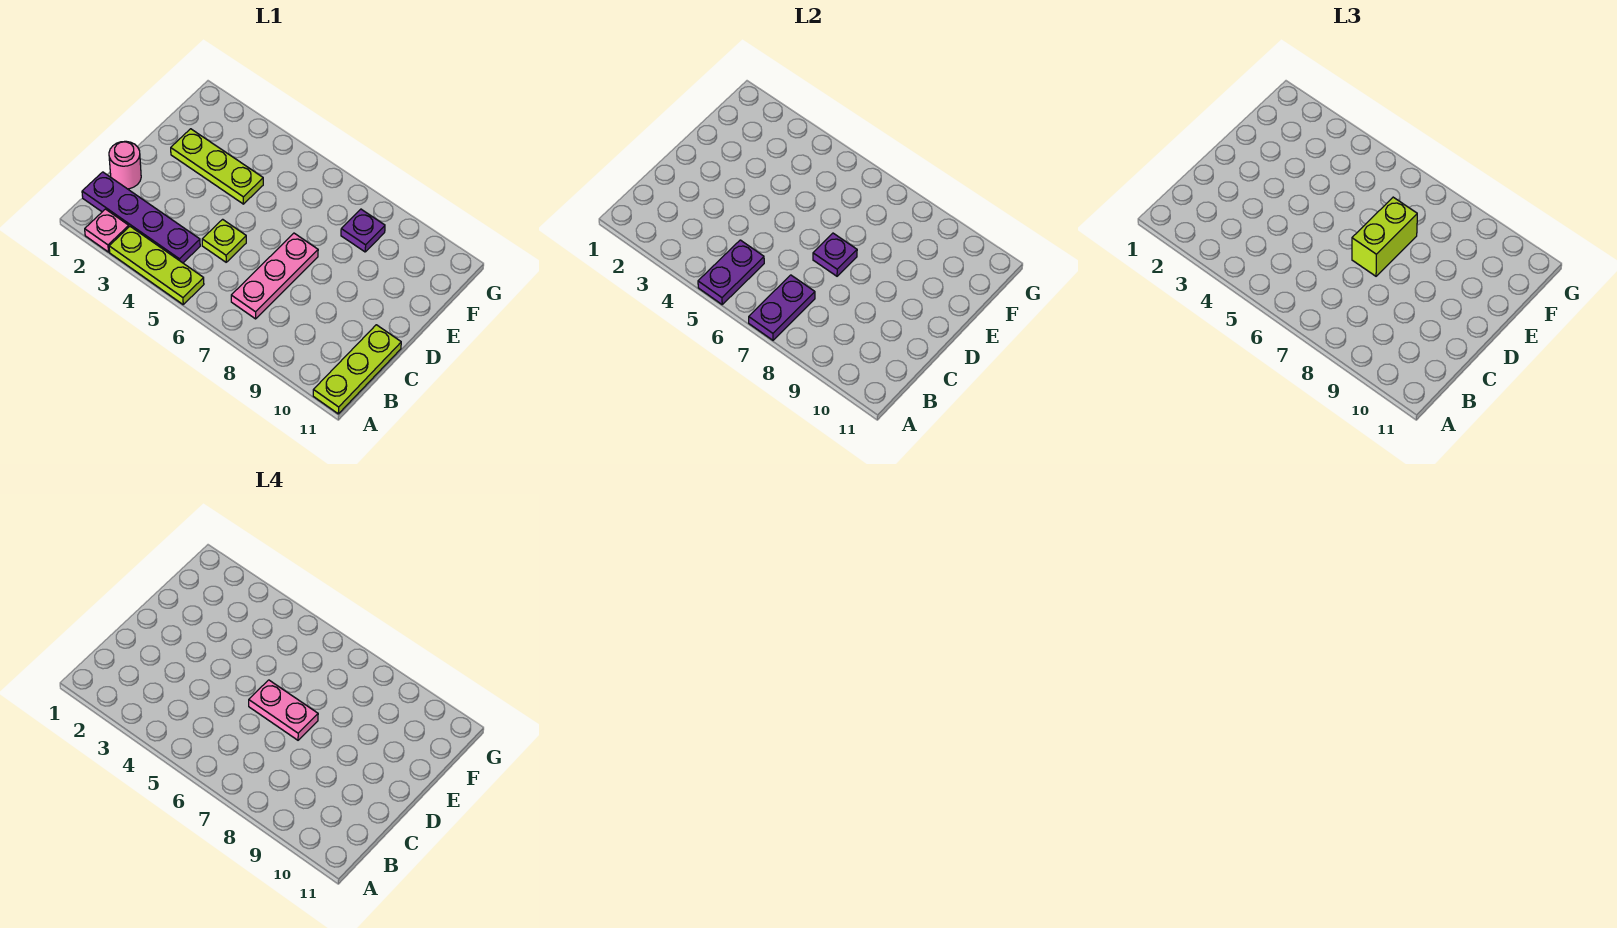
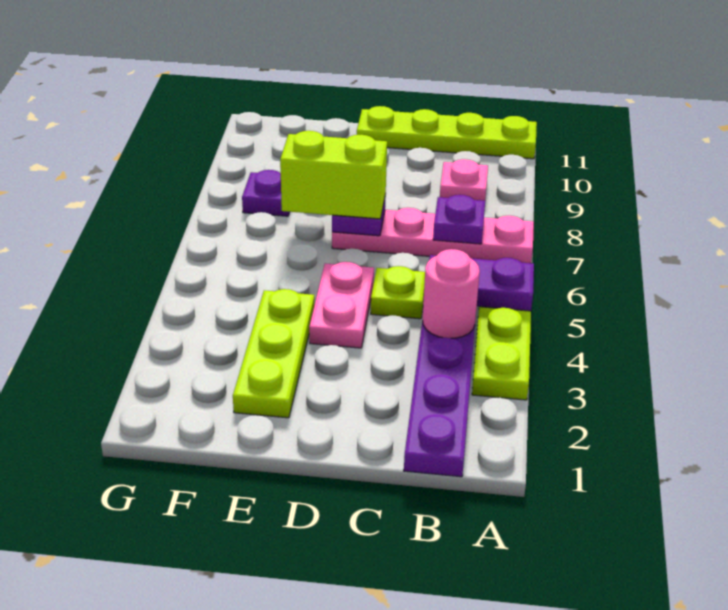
pink 1x1 plate [85,209,129,252] -> pink 1x1 plate moved to [440,159,488,201]
purple 1x2 plate [749,275,815,340] -> purple 1x1 plate [433,195,485,244]
lime 1x3 plate [313,325,401,414] -> lime 1x4 plate [357,106,537,159]
pink 1x3 plate [231,233,318,319] -> pink 1x4 plate [332,208,534,263]
pink 1x1 round brick [109,141,141,189] -> pink 1x1 round brick moved to [423,249,480,338]
pink 1x2 plate [249,680,318,740] -> pink 1x2 plate moved to [309,262,374,348]

